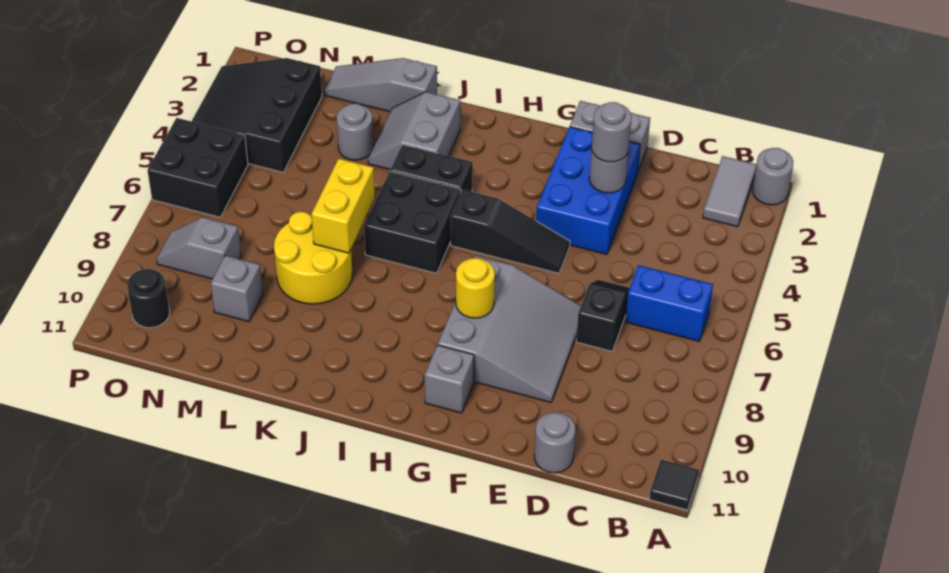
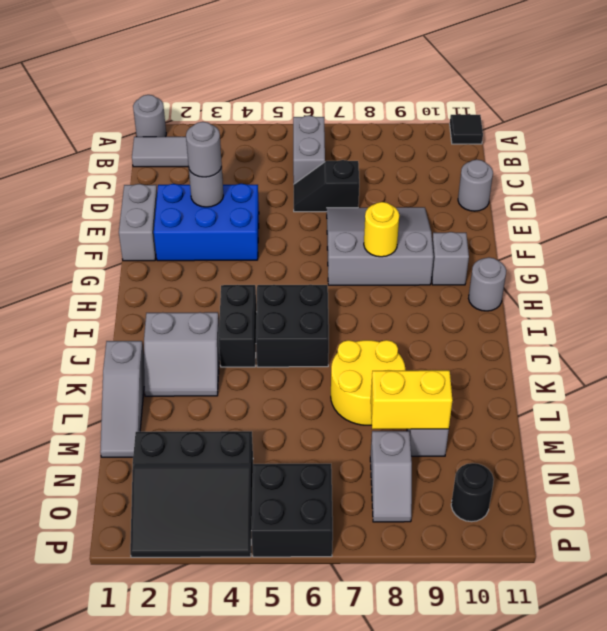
blue 1x2 brick [625,265,713,341] -> grey 1x2 brick [293,116,325,184]
black 1x3 slope [451,190,570,273] -> none
yellow 1x2 brick [311,159,375,253] -> yellow 1x2 brick moved to [371,370,453,429]
grey 1x1 round brick [337,104,374,160] -> grey 1x1 round brick moved to [469,257,506,311]

